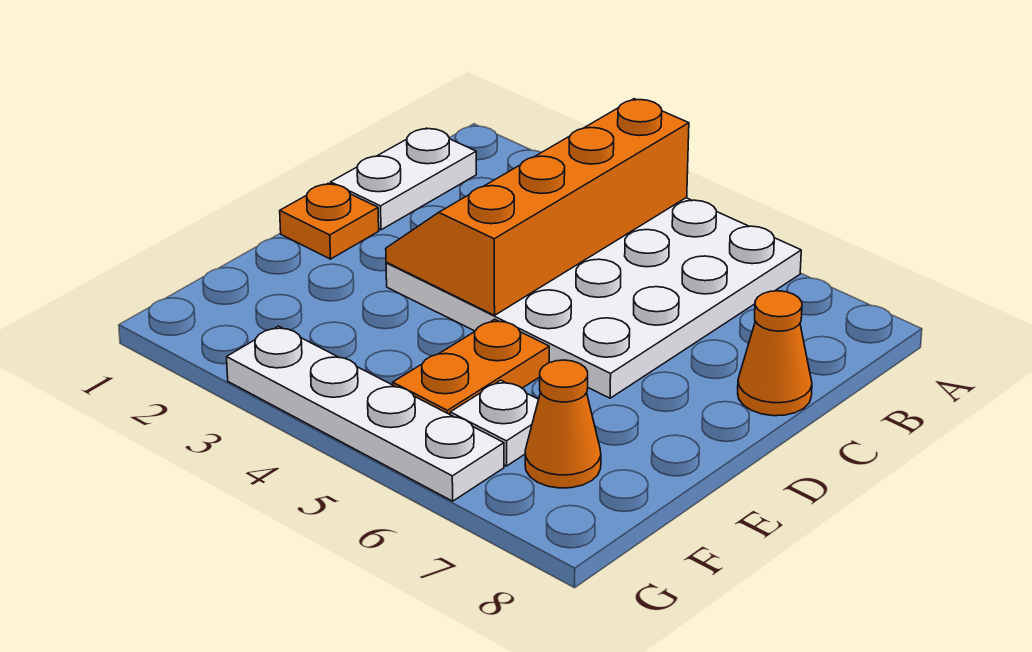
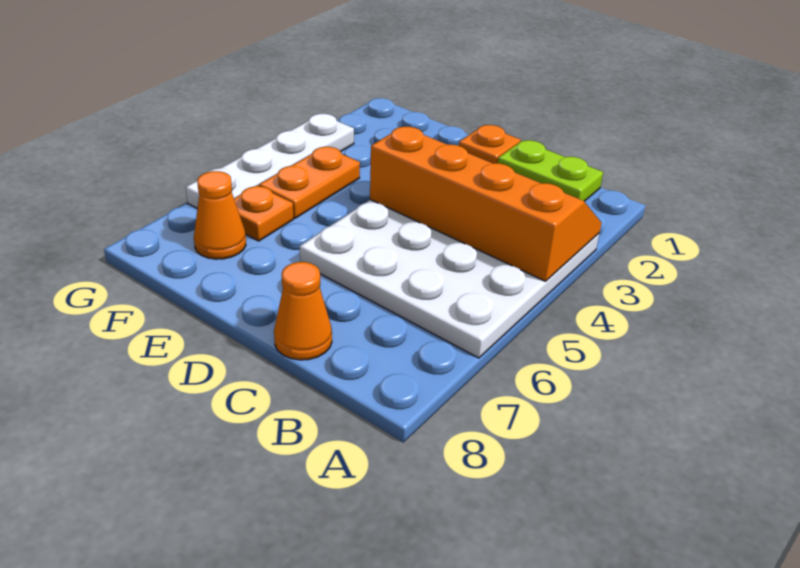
white 1x2 plate [331,128,476,230] -> lime 1x2 plate [498,140,603,201]
orange 1x2 plate [393,319,549,414] -> orange 1x2 plate turned to [259,147,360,218]
white 1x1 plate [450,380,539,466] -> orange 1x1 plate [234,185,294,241]

